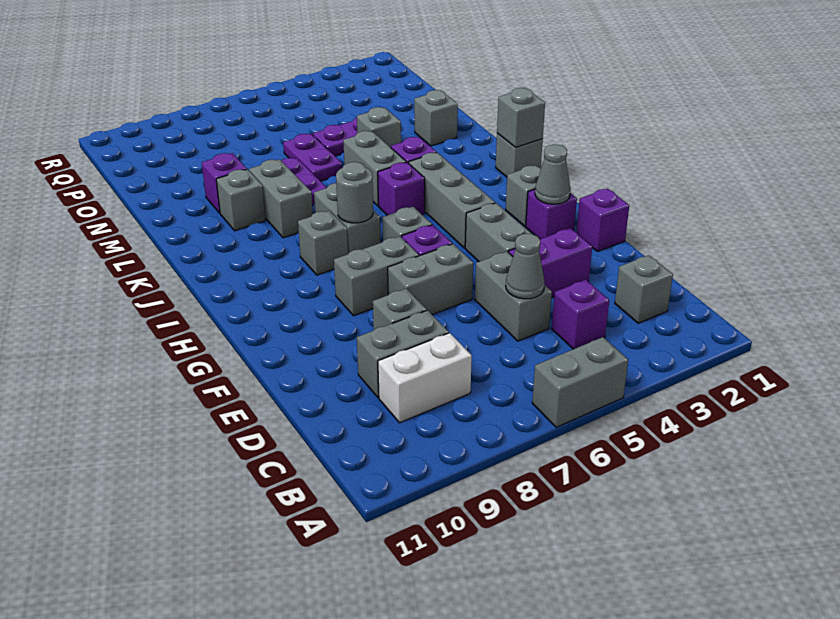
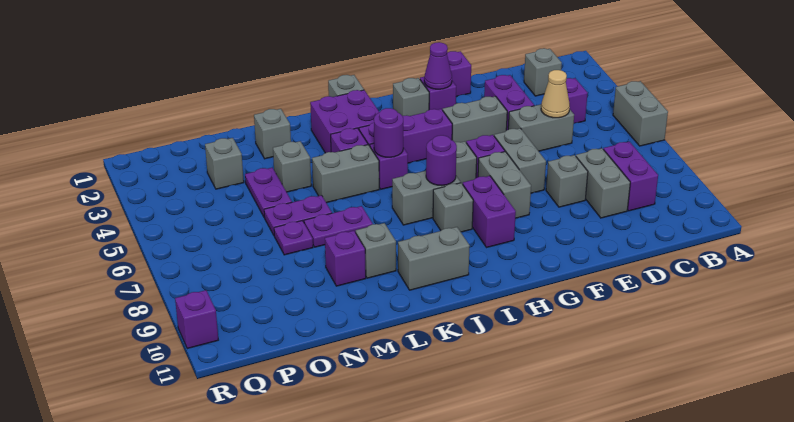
white 1x2 brick [378,333,472,423] -> purple 1x2 brick [603,142,658,211]
grey 1x1 cone [506,234,545,299] -> tan 1x1 cone [541,70,570,118]
grey 1x1 cone [535,144,571,204] -> purple 1x1 cone [424,42,452,89]
grey 1x3 brick [409,153,495,248] -> purple 1x3 brick [359,109,452,163]
none -> purple 1x2 brick [463,176,516,248]
grey 1x1 round brick [336,162,373,223] -> purple 1x1 round brick [426,135,457,185]
grey 1x1 brick [497,88,545,147] -> grey 1x1 brick moved to [205,138,244,189]
none -> purple 2x2 brick [310,90,379,153]
none -> purple 1x1 round brick [374,108,403,157]
grey 1x2 brick [249,159,313,238] -> grey 1x2 brick moved to [398,227,470,290]
none -> purple 1x1 plate [274,221,313,255]
none -> purple 1x1 brick [175,290,218,349]

